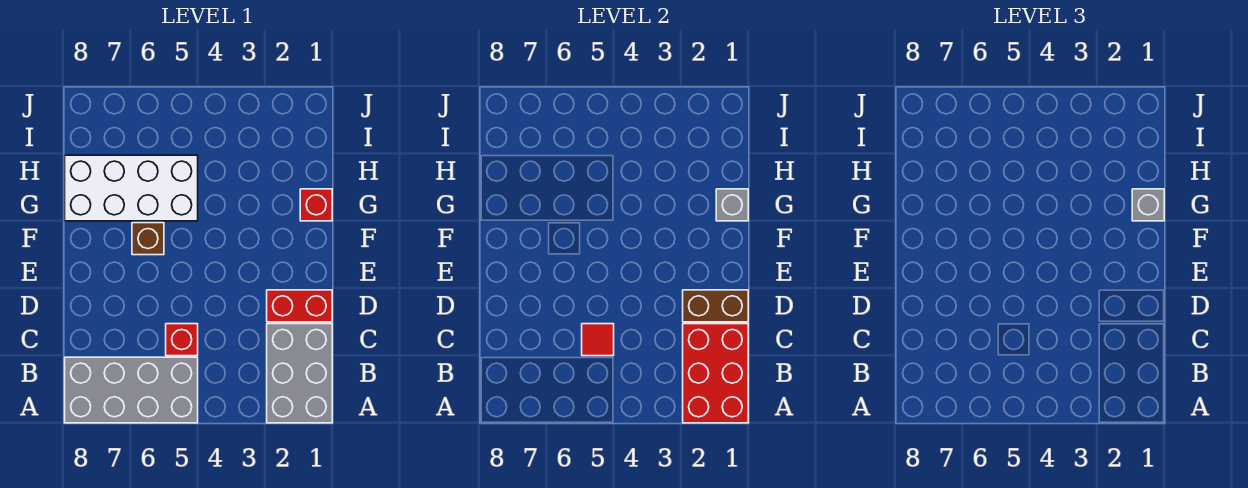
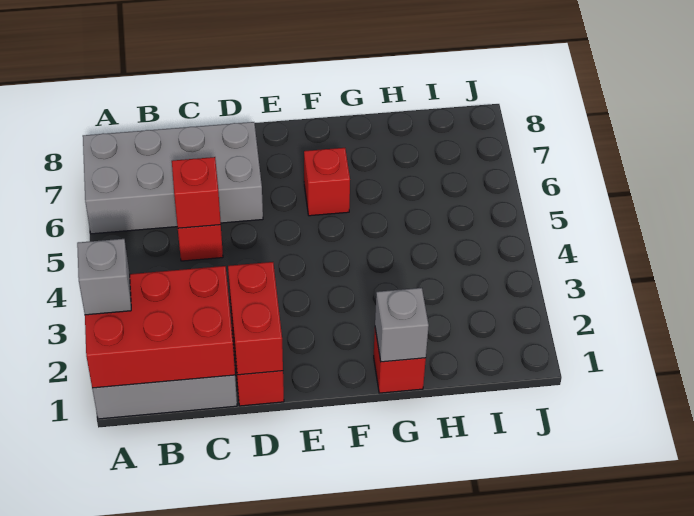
grey 2x4 brick [65,357,198,423] -> grey 2x4 brick turned to [83,122,263,234]
red 1x1 tile [582,324,614,356] -> red 1x1 brick [172,157,221,228]
brown 1x2 brick [683,290,748,322] -> red 1x2 brick [228,262,283,375]
brown 1x1 brick [132,223,164,255] -> red 1x1 brick [304,148,350,216]
grey 1x1 brick [1132,189,1164,221] -> grey 1x1 brick moved to [77,239,131,315]
white 2x4 brick [65,155,198,221] -> none

